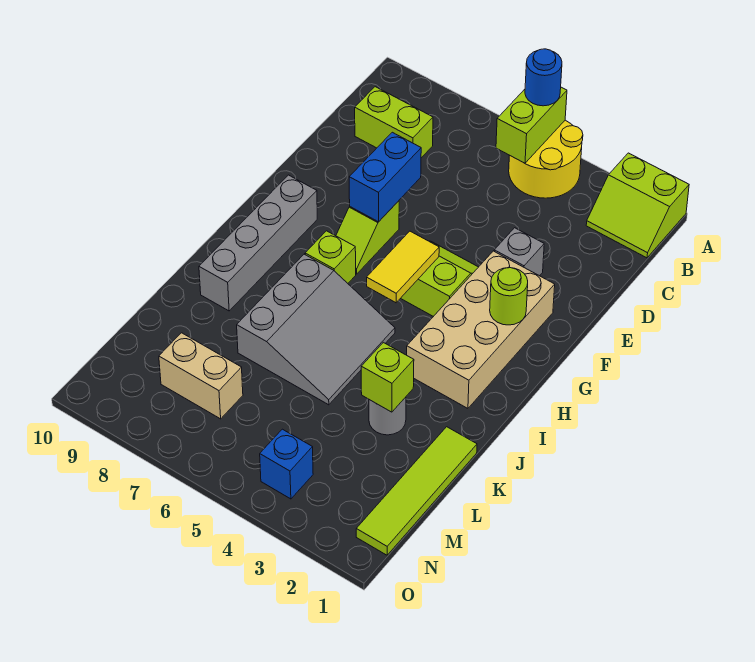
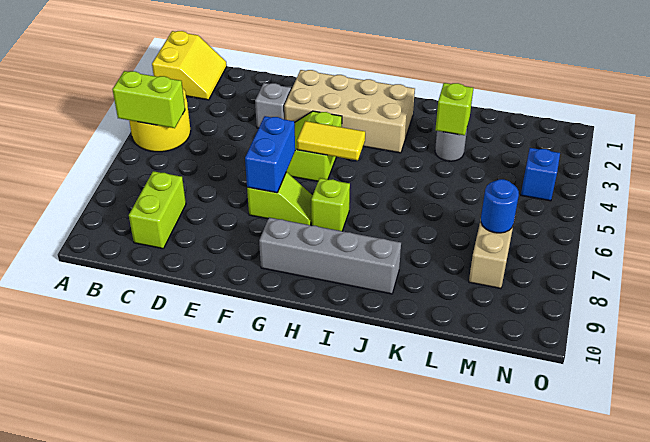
lime 2x2 slope [586,153,689,258] -> yellow 2x2 slope [152,31,227,100]
blue 1x1 round brick [525,49,562,106] -> blue 1x1 round brick moved to [481,179,519,233]
blue 1x2 brick [349,132,421,222] -> blue 1x2 brick turned to [245,116,295,193]
lime 1x1 round brick [490,268,528,325] -> none
grey 3x3 slope [237,254,395,405] -> none
lime 1x4 tile [356,427,477,555] -> none

